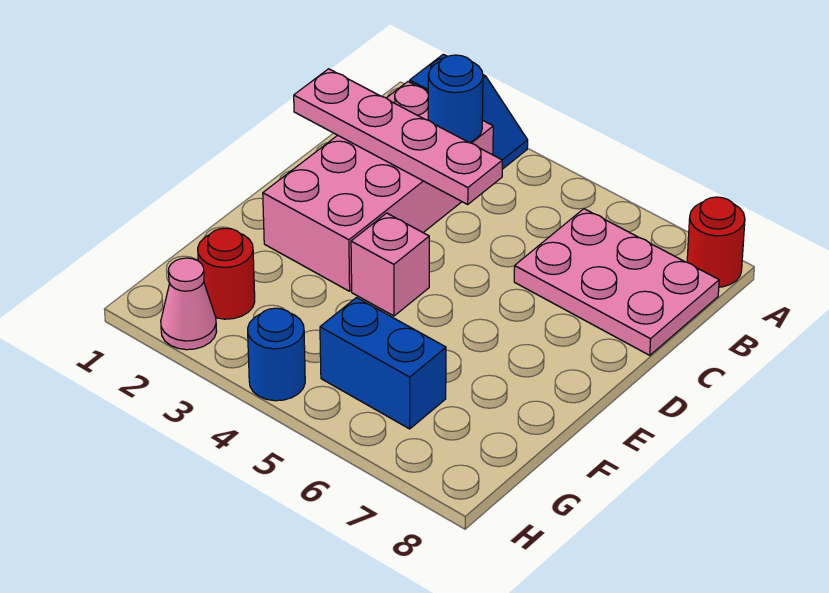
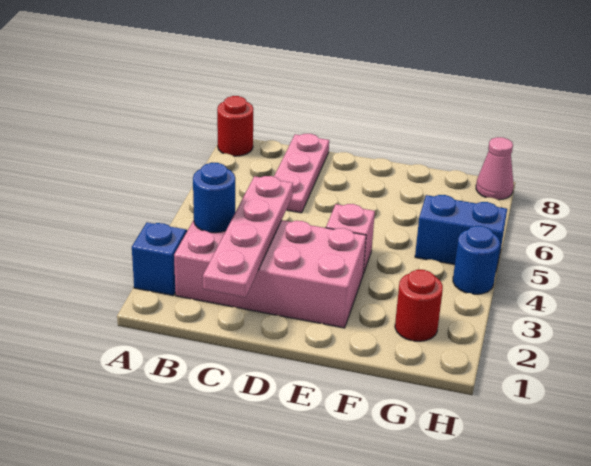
pink 2x3 plate [514,209,719,355] -> pink 1x3 plate [274,134,329,213]
blue 1x2 brick [320,298,446,429] -> blue 1x2 brick turned to [415,195,507,270]
pink 1x1 cone [161,258,217,350] -> pink 1x1 cone moved to [476,137,514,200]

